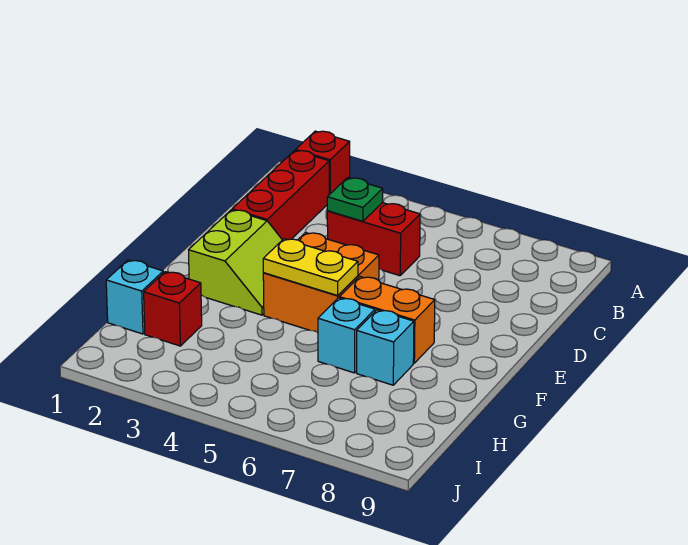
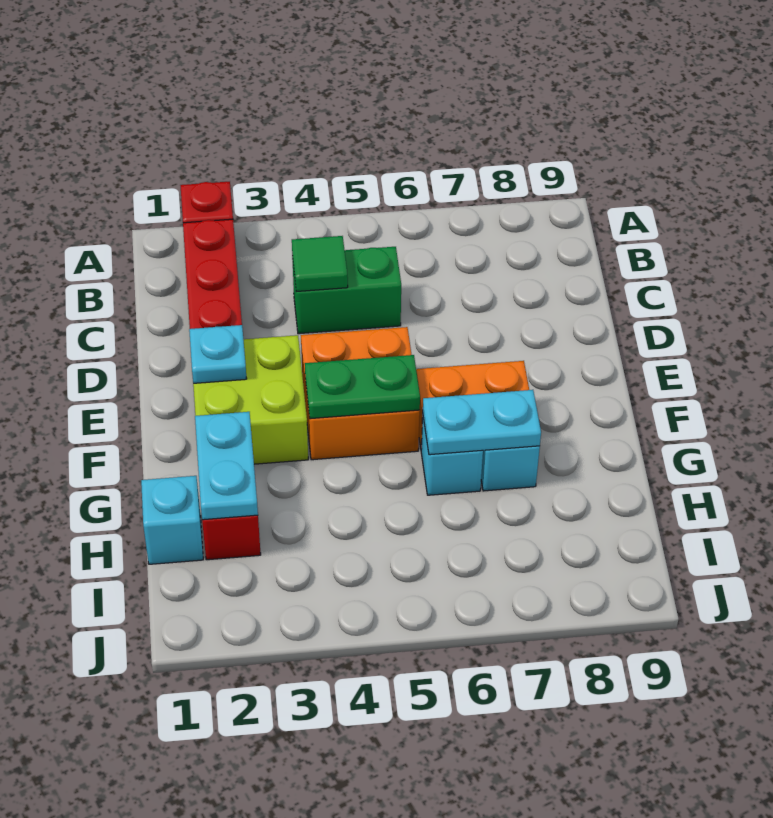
red 1x2 brick [327,203,420,276] -> green 1x2 brick [292,247,401,334]
green 1x1 plate [327,178,383,221] -> green 1x1 tile [292,236,348,292]
lime 2x2 slope [189,210,282,315] -> lime 2x2 brick [193,335,308,464]
none -> cyan 1x1 plate [189,325,247,383]
yellow 1x2 plate [263,239,358,296] -> green 1x2 plate [305,355,420,419]
none -> cyan 1x2 plate [195,412,258,520]
none -> cyan 1x2 plate [422,390,541,455]

